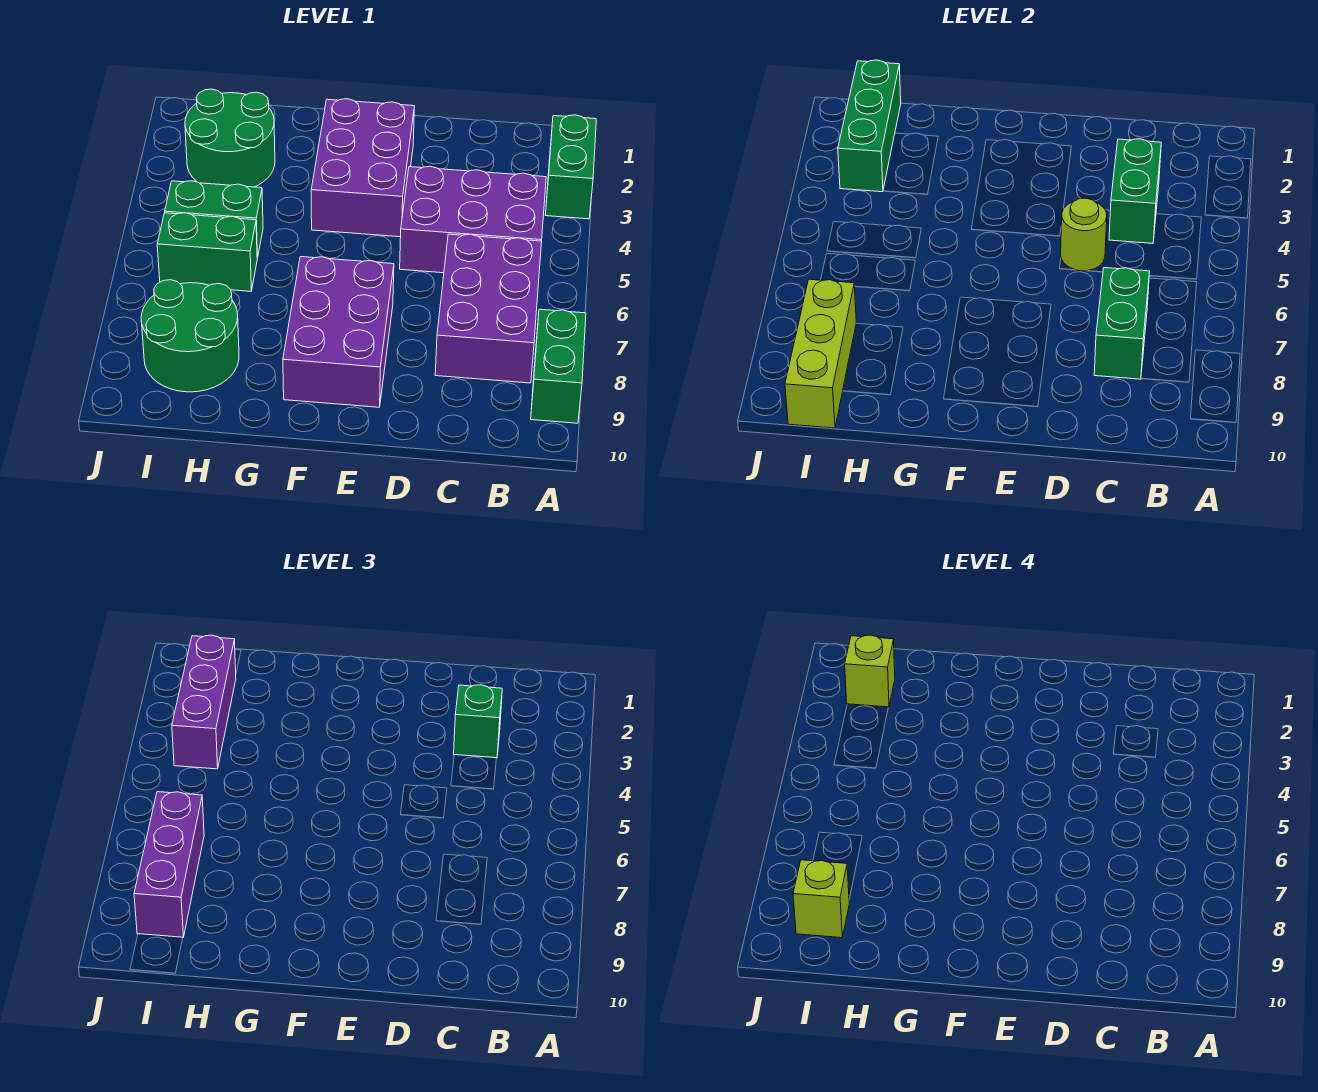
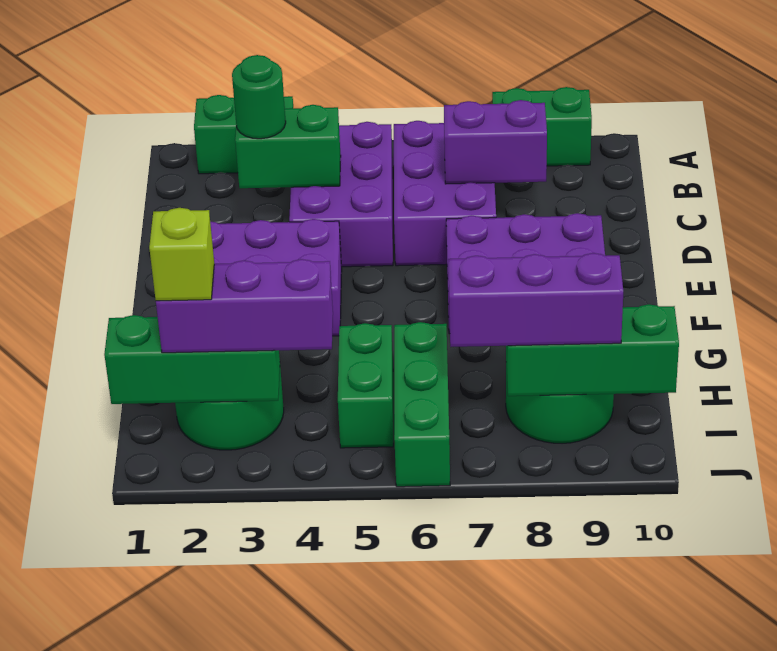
purple 2x3 brick [435,234,542,383] -> purple 2x3 brick turned to [394,121,496,266]
green 1x1 brick [454,685,502,758] -> green 1x1 round brick [232,55,286,139]
green 1x2 brick [1094,268,1150,379] -> purple 1x2 brick [444,100,547,184]
lime 1x1 round brick [1061,198,1107,271] -> none
green 1x2 brick [157,213,257,291] -> green 1x3 brick [394,322,450,487]
lime 1x3 brick [785,279,856,428] -> green 1x3 brick [506,304,679,396]
lime 1x1 brick [793,860,849,938] -> none

